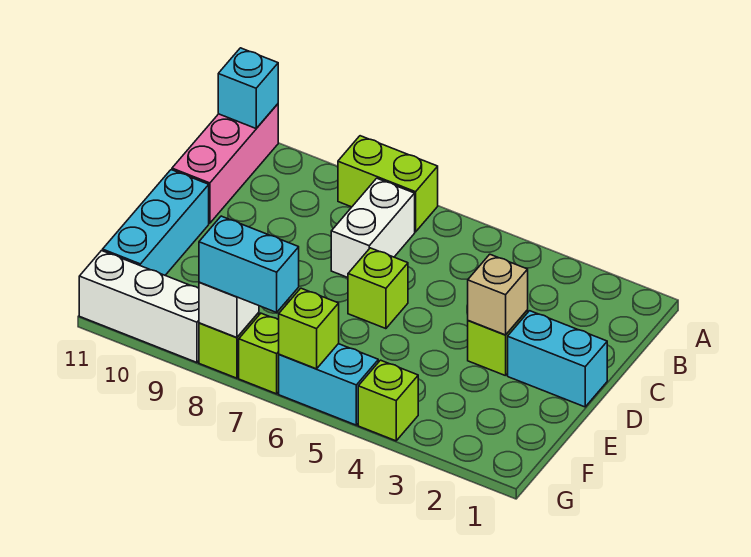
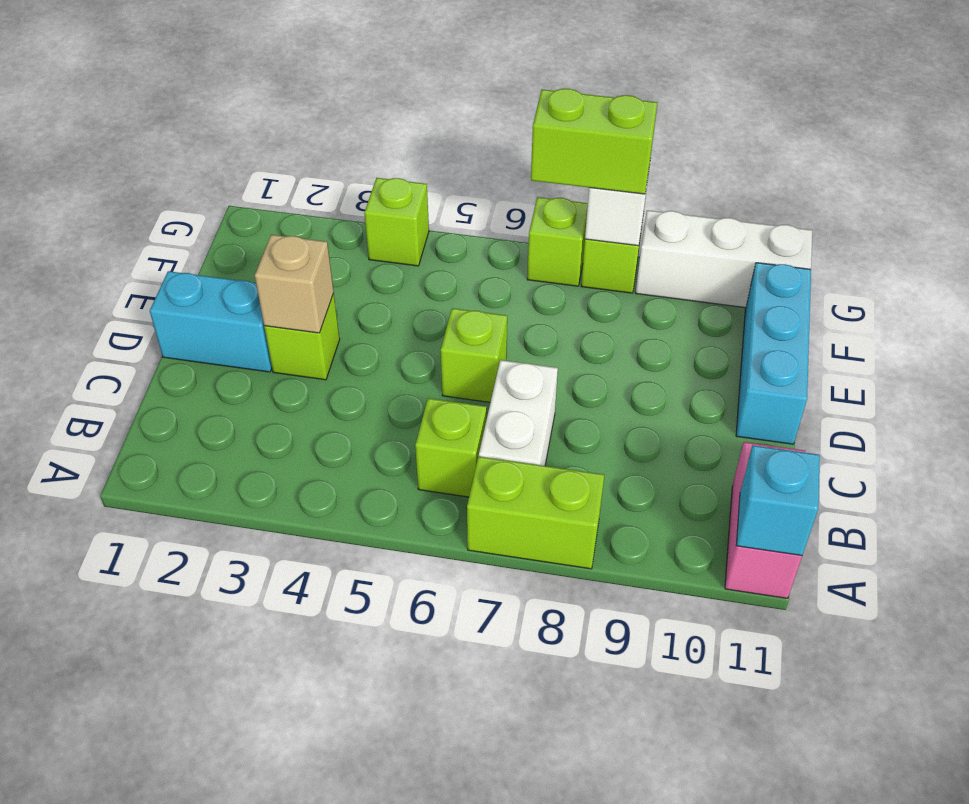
pink 1x3 brick [172,104,278,223] -> pink 1x2 brick [725,442,805,598]
cyan 1x2 brick [279,344,378,425] -> none
lime 1x1 brick [279,288,339,369] -> lime 1x1 brick moved to [415,398,487,497]
cyan 1x2 brick [199,216,299,312] -> lime 1x2 brick [531,89,657,194]

